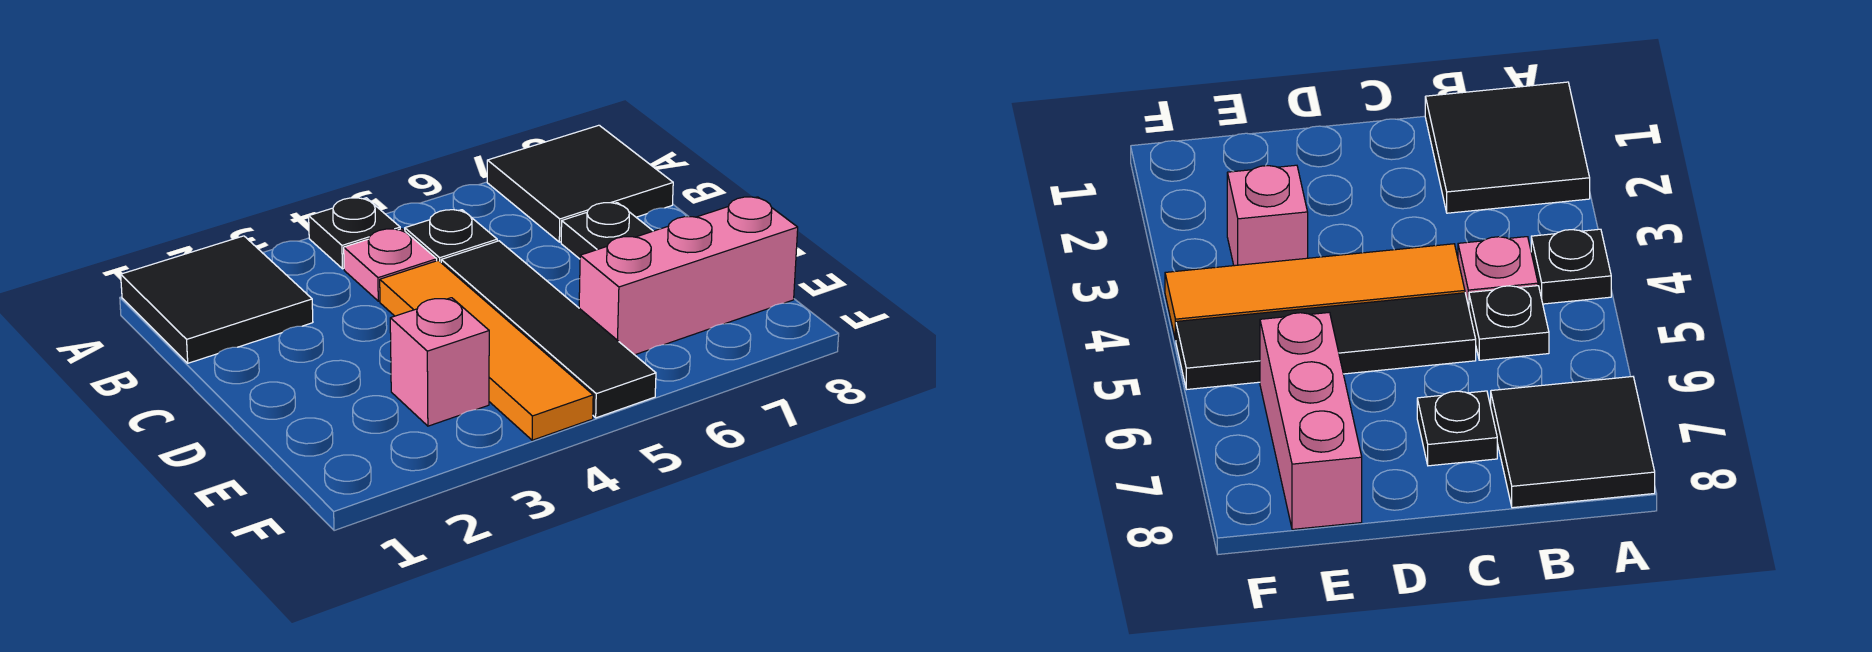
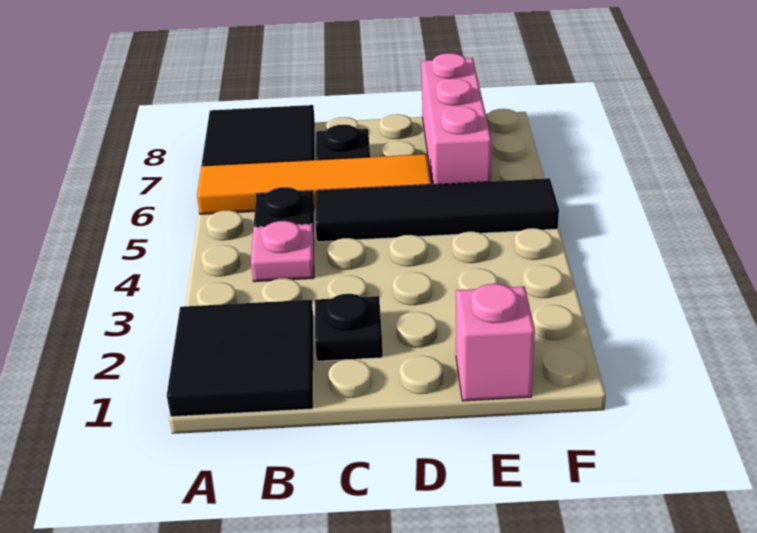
black 1x1 plate [309,198,400,269] -> black 1x1 plate moved to [315,294,383,361]
orange 1x4 tile [380,260,593,440] -> orange 1x4 tile moved to [197,154,431,214]
pink 1x1 brick [390,298,489,426] -> pink 1x1 brick moved to [456,284,535,401]

